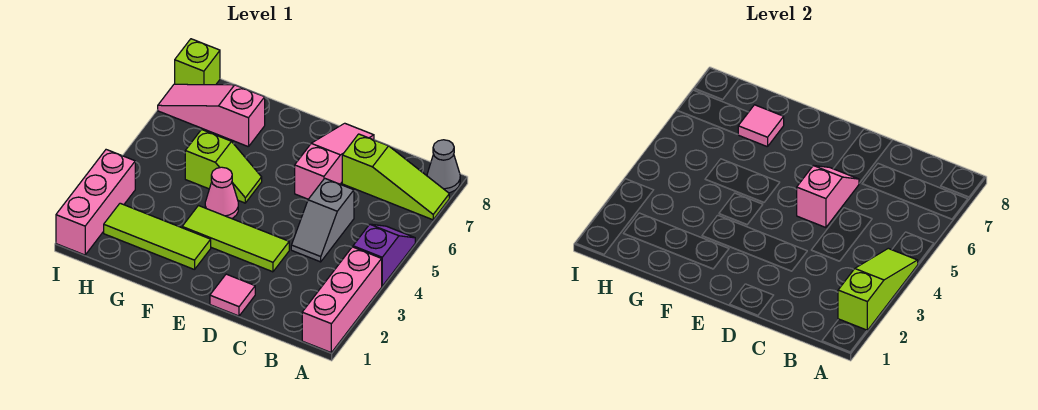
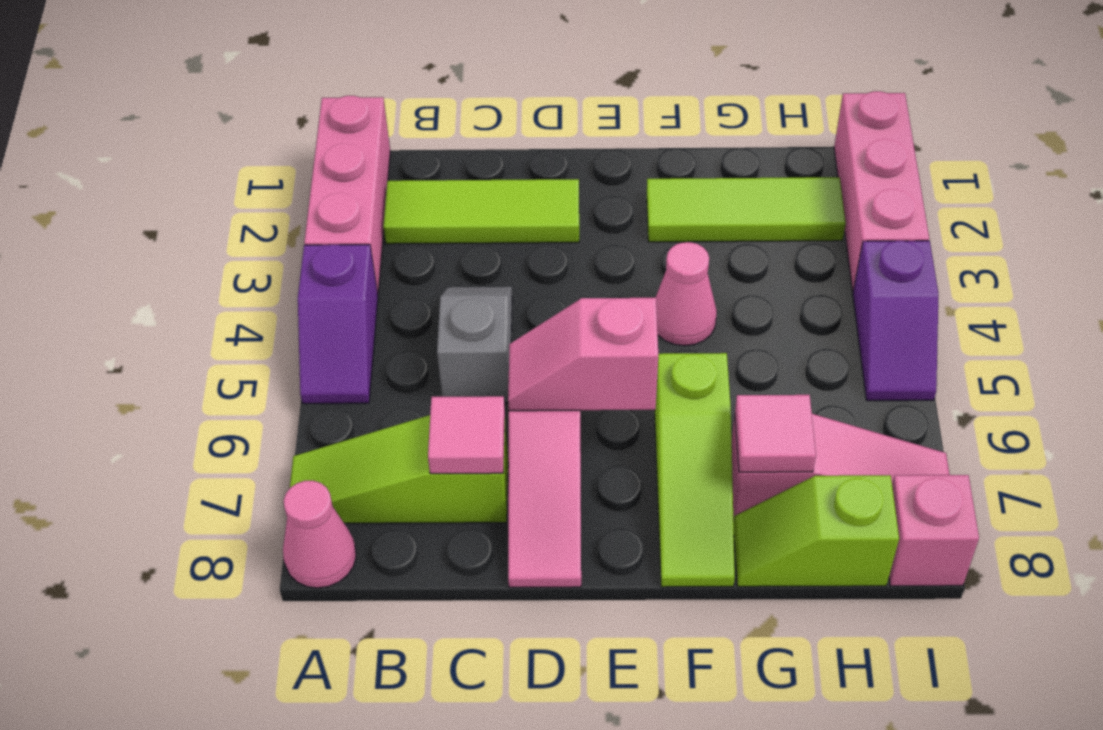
lime 1x3 slope [838,248,918,330] -> lime 1x3 slope moved to [654,353,735,587]
grey 1x1 cone [427,140,460,193] -> pink 1x1 cone [283,481,356,588]
pink 1x1 tile [210,274,255,316] -> pink 1x1 tile moved to [428,396,505,474]
lime 1x3 tile [182,206,289,272] -> lime 1x3 tile moved to [383,179,579,244]
pink 1x2 slope [797,166,859,228] -> pink 1x2 slope turned to [508,298,658,411]
lime 1x2 slope [185,130,262,203] -> lime 1x2 slope moved to [733,475,899,587]
none -> purple 1x2 slope [853,241,938,401]
lime 1x1 brick [175,39,220,85] -> pink 1x1 brick [889,475,979,586]

